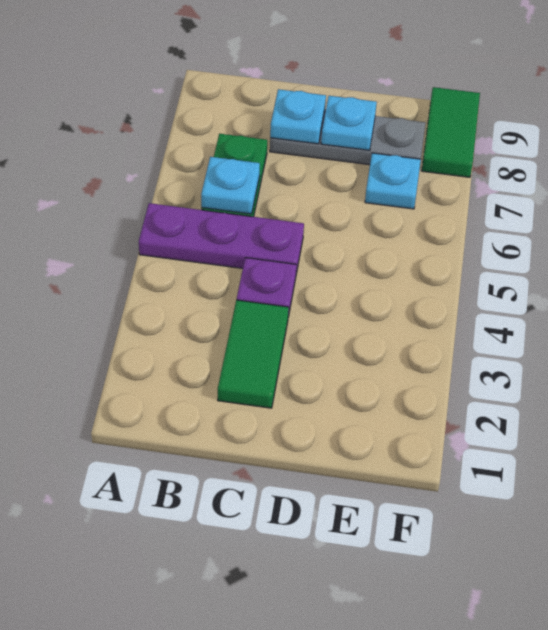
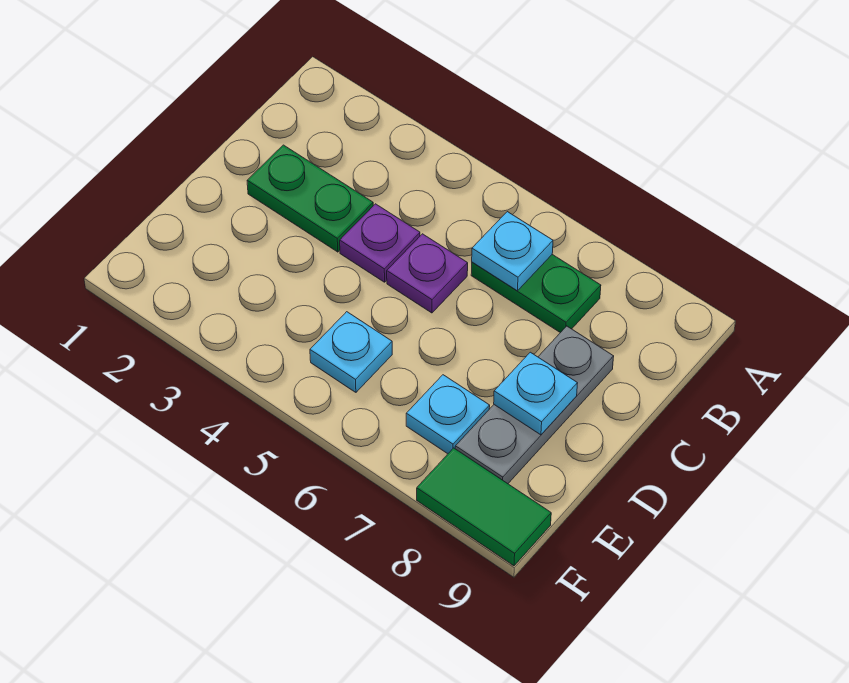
purple 1x3 plate [139,203,304,273] -> purple 1x1 plate [387,234,468,313]
green 1x2 tile [218,300,289,408] -> green 1x2 plate [247,145,373,252]
cyan 1x1 plate [270,89,326,144] -> cyan 1x1 plate moved to [310,312,392,392]

